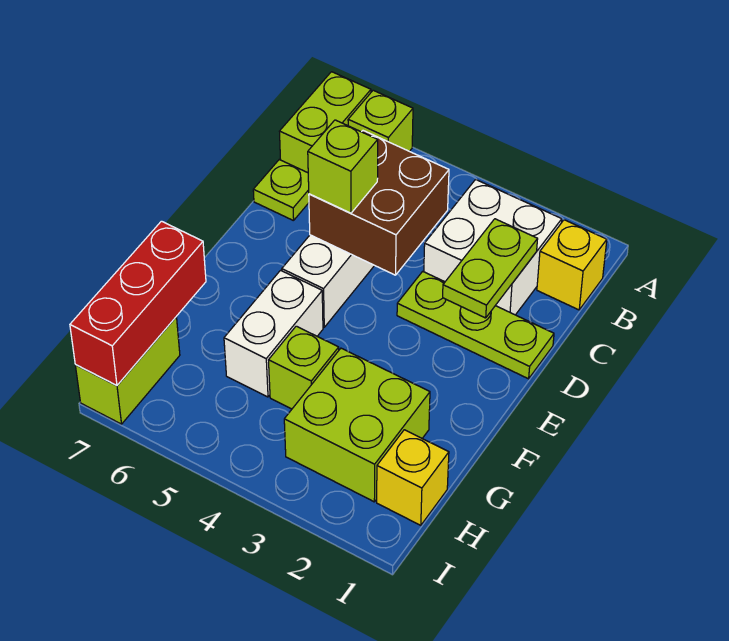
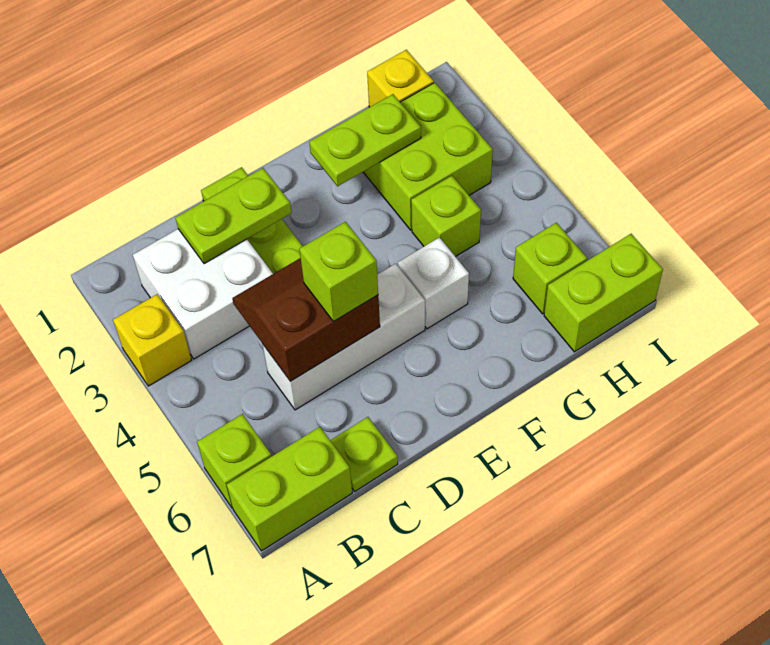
yellow 1x1 brick [537,220,607,310] -> yellow 1x1 brick moved to [113,294,192,386]
brown 2x2 brick [309,131,449,275] -> brown 2x2 slope [232,258,380,381]
none -> lime 1x2 plate [309,94,421,186]
white 1x2 brick [224,270,323,397] -> white 1x1 brick [398,237,469,329]
red 1x3 brick [70,221,206,386] -> none
none -> lime 1x1 brick [513,223,587,314]

